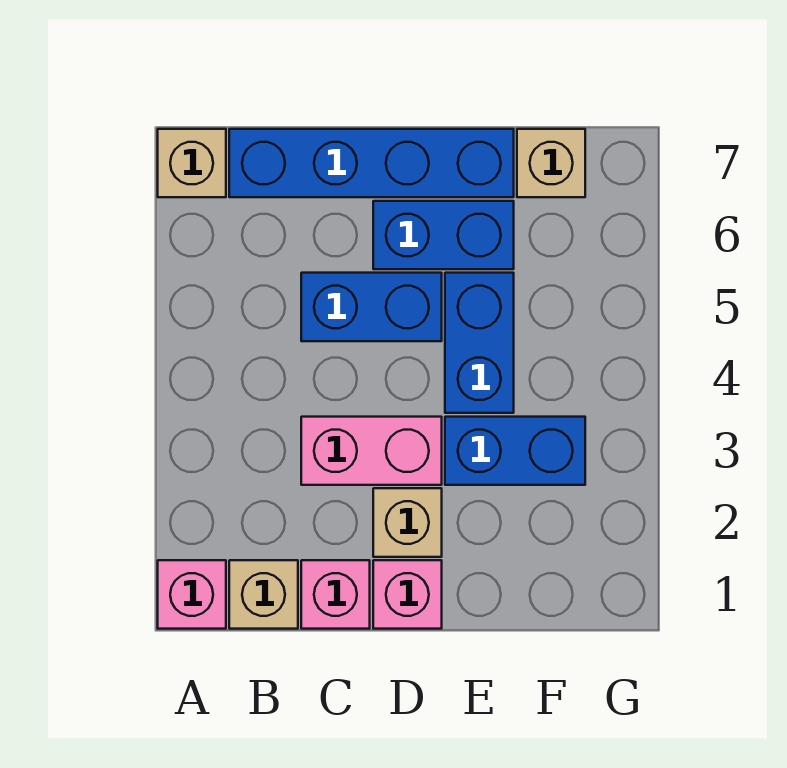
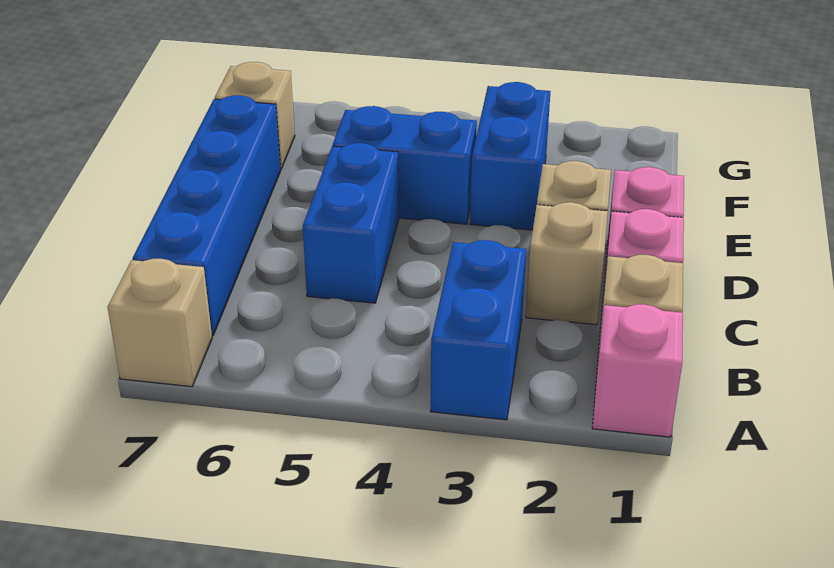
none -> tan 1x1 brick [526,202,608,325]
pink 1x2 brick [301,417,442,485] -> none
blue 1x2 brick [373,201,514,269] -> blue 1x2 brick moved to [431,240,526,420]

